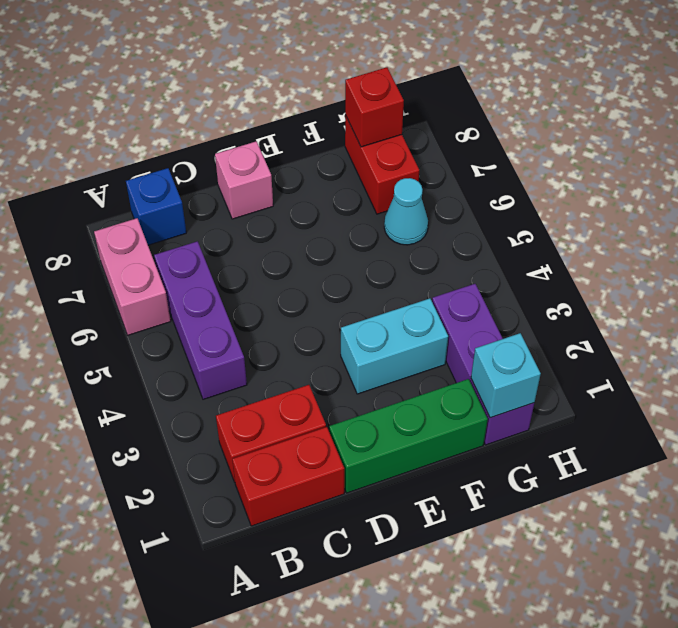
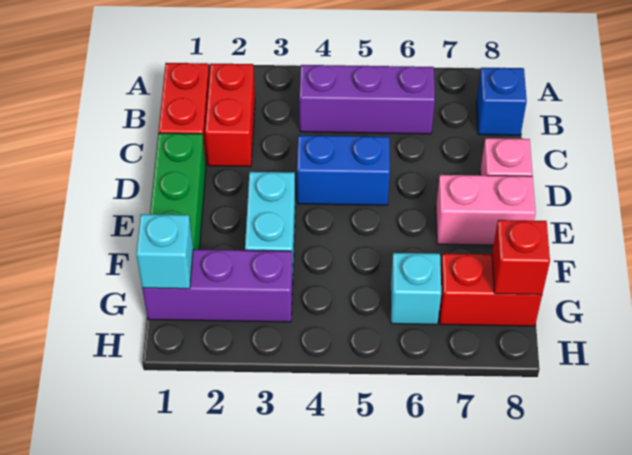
pink 1x2 brick [94,218,171,335] -> pink 1x2 brick moved to [436,175,536,245]
none -> blue 1x2 brick [297,135,390,205]
cyan 1x1 cone [384,178,428,245] -> cyan 1x1 brick [391,253,441,324]

